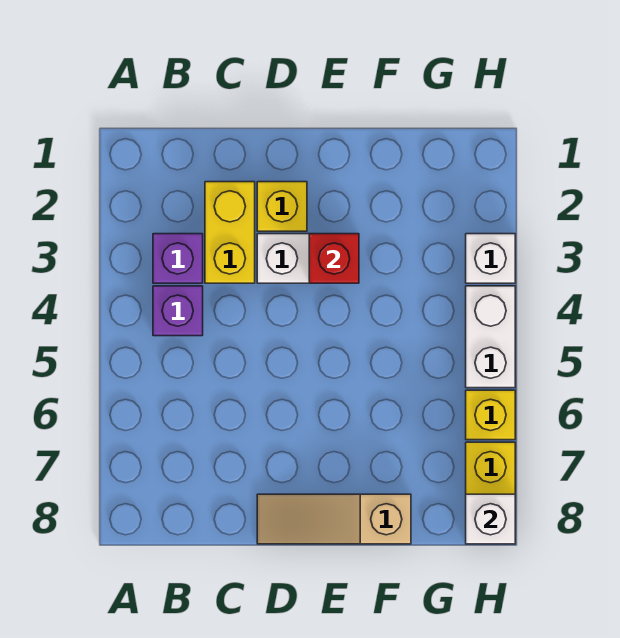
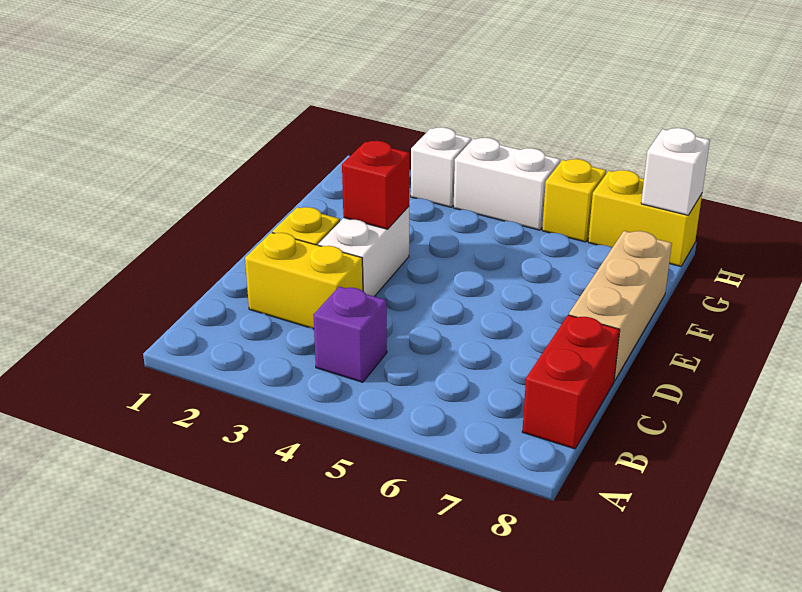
purple 1x1 brick [153,234,203,283] -> none
none -> red 1x2 brick [522,315,620,449]
tan 1x3 slope [257,494,411,544] -> tan 1x3 brick [569,231,672,381]

